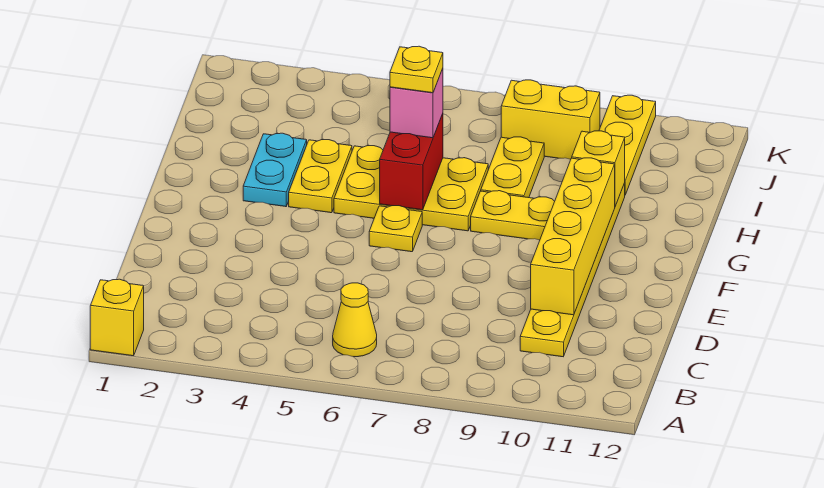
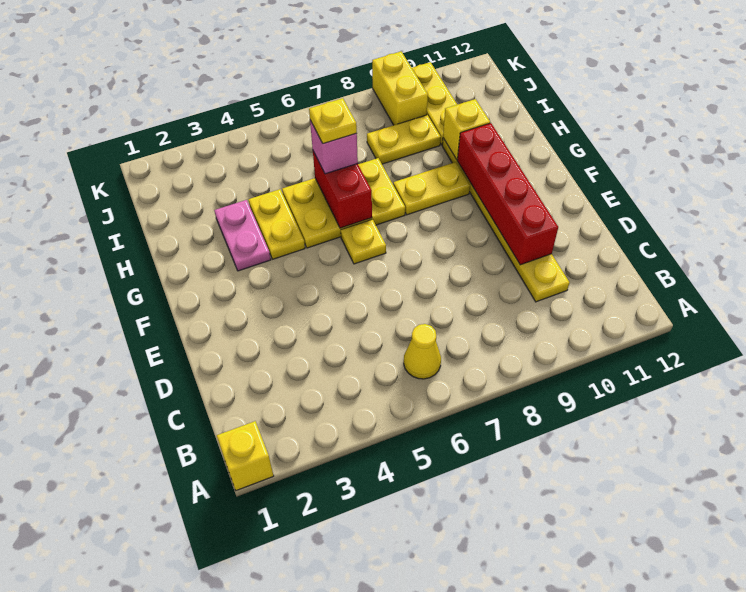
yellow 1x4 brick [531,158,615,315] -> red 1x4 brick [457,123,558,265]
cyan 1x2 plate [243,133,307,207] -> pink 1x2 plate [214,200,271,271]
yellow 1x2 plate [481,137,544,198] -> yellow 1x2 plate turned to [367,115,441,164]
yellow 1x2 brick [501,80,600,159] -> yellow 1x2 brick turned to [372,52,428,125]

